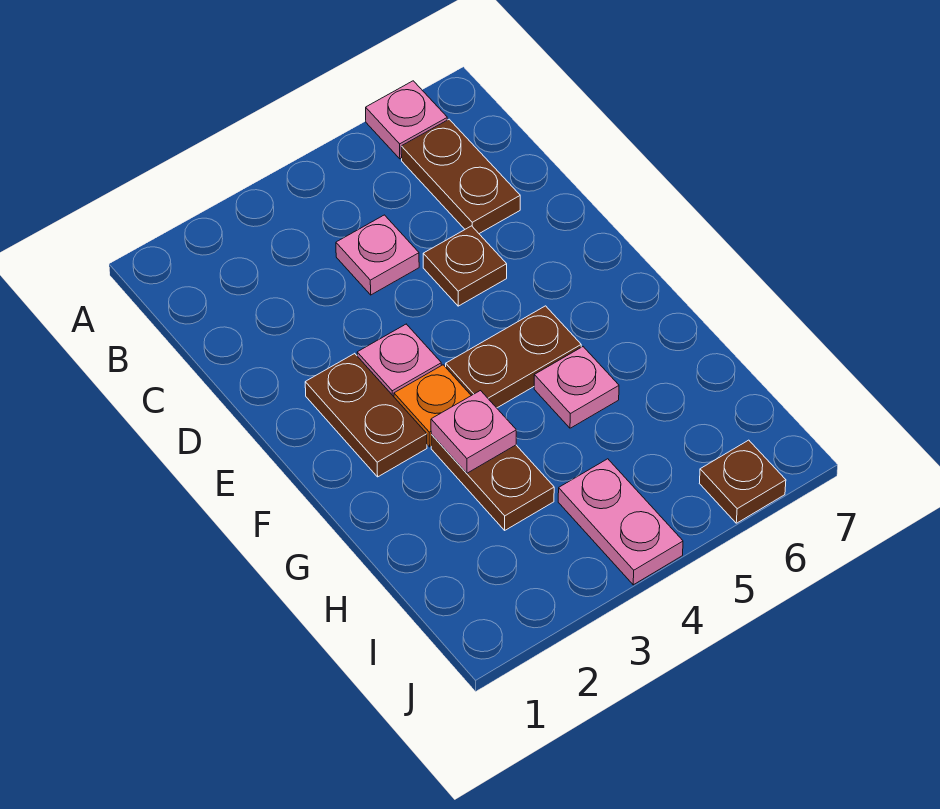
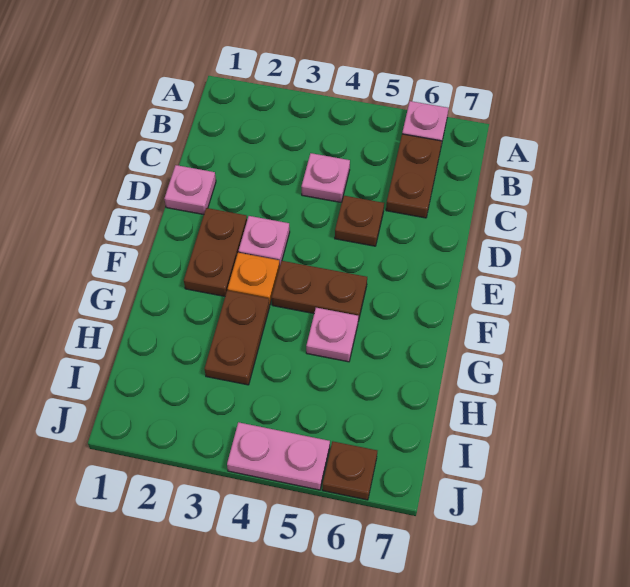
pink 1x1 plate [431,391,516,473] -> pink 1x1 plate moved to [164,165,216,215]
pink 1x2 plate [558,459,683,585] -> pink 1x2 plate turned to [227,422,330,490]

